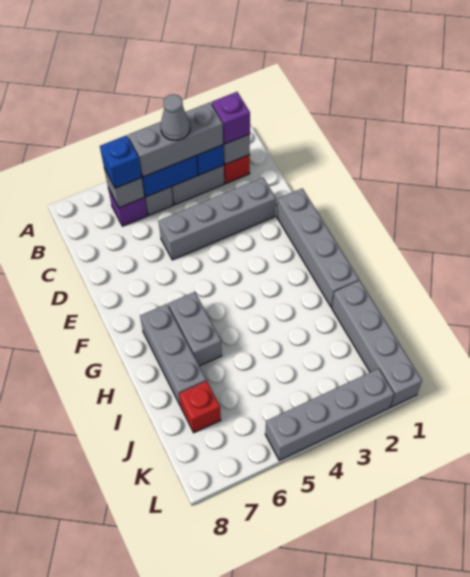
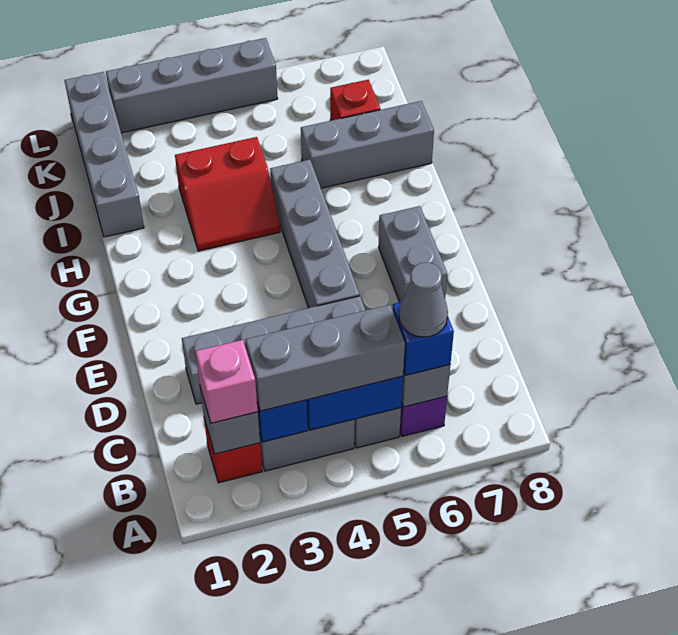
purple 1x1 brick [211,92,250,144] -> pink 1x1 brick [195,340,258,423]
grey 1x1 cone [161,94,190,140] -> grey 1x1 cone moved to [399,263,448,337]
grey 1x4 brick [277,188,359,307] -> grey 1x4 brick moved to [270,160,360,308]
grey 1x2 brick [168,292,222,366] -> grey 1x2 brick moved to [379,206,447,302]
grey 1x3 brick [140,304,206,406] -> grey 1x3 brick turned to [301,101,434,188]
none -> red 2x2 slope [175,137,280,251]

